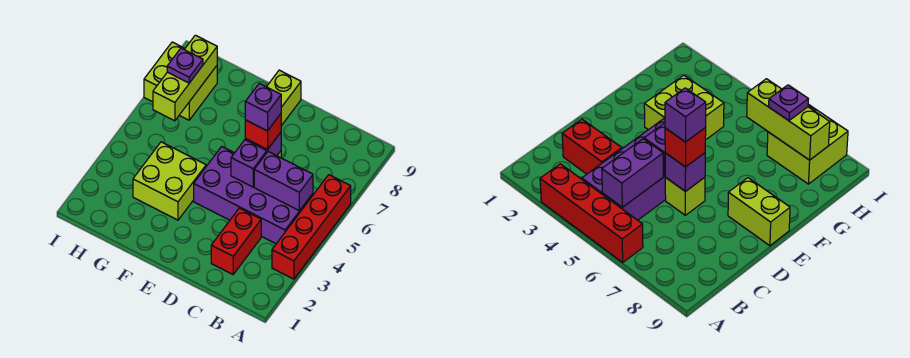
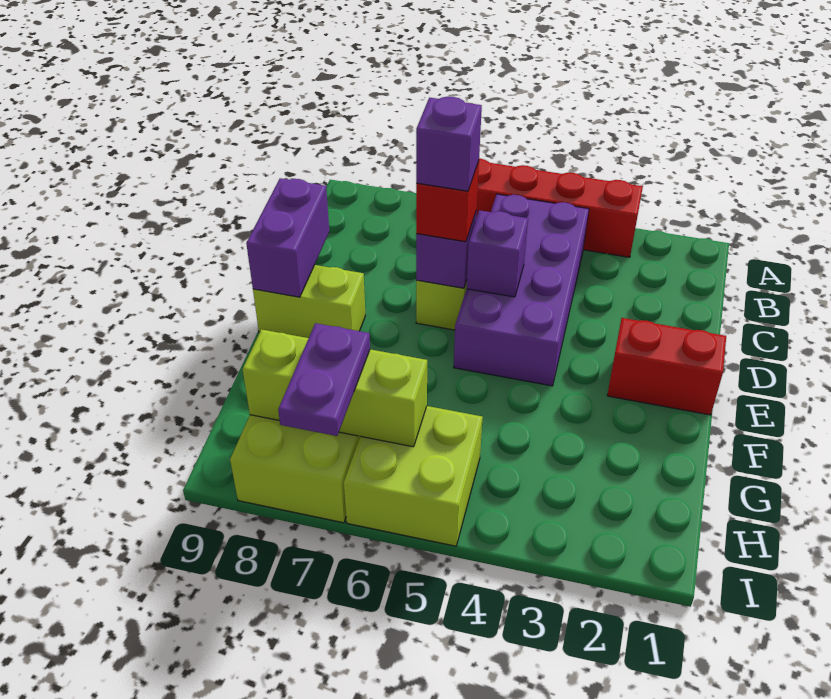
purple 1x2 brick [254,152,313,211] -> purple 1x2 brick moved to [246,178,329,297]
red 1x2 brick [211,208,261,274] -> red 1x2 brick moved to [607,318,726,415]
lime 2x2 brick [133,142,206,220] -> lime 2x2 brick moved to [344,406,483,546]
purple 1x1 plate [167,48,203,83] -> purple 1x2 plate [278,323,370,436]

